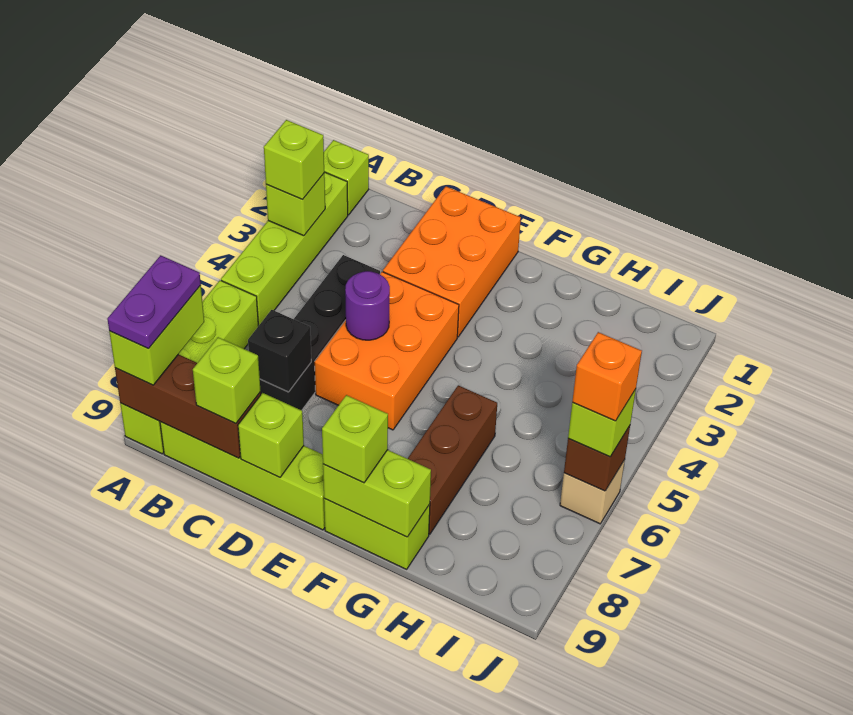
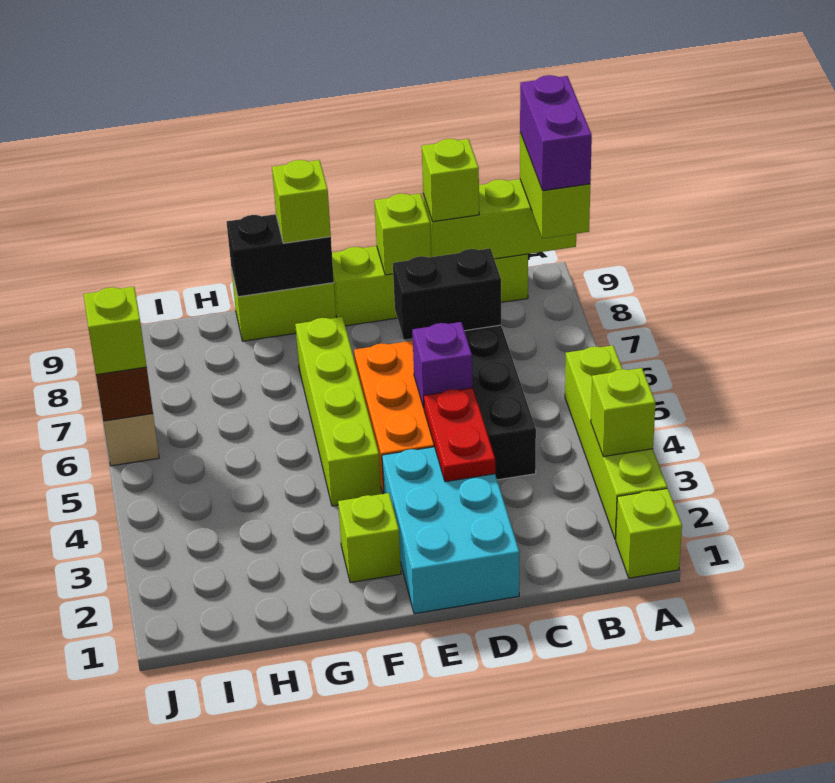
lime 1x1 brick [264,120,324,200] -> lime 1x1 brick moved to [338,493,401,583]
lime 1x4 brick [120,280,258,454] -> lime 1x4 brick moved to [295,317,381,506]
purple 1x2 plate [107,255,201,349] -> purple 1x2 brick [520,75,592,191]
brown 1x3 brick [115,354,261,458] -> lime 1x3 brick [423,179,576,259]
black 1x1 brick [248,310,311,392] -> black 1x2 brick [393,248,501,340]
orange 2x3 brick [383,187,521,337] -> cyan 2x3 brick [382,447,519,614]
none -> red 1x2 plate [424,388,495,482]
purple 1x1 round brick [345,271,390,340] -> purple 1x1 brick [412,322,473,408]
lime 1x2 brick [323,450,431,537] -> black 1x2 brick [227,214,334,297]
brown 1x3 brick [408,385,497,534] -> none
orange 1x1 brick [572,332,642,421] -> none

